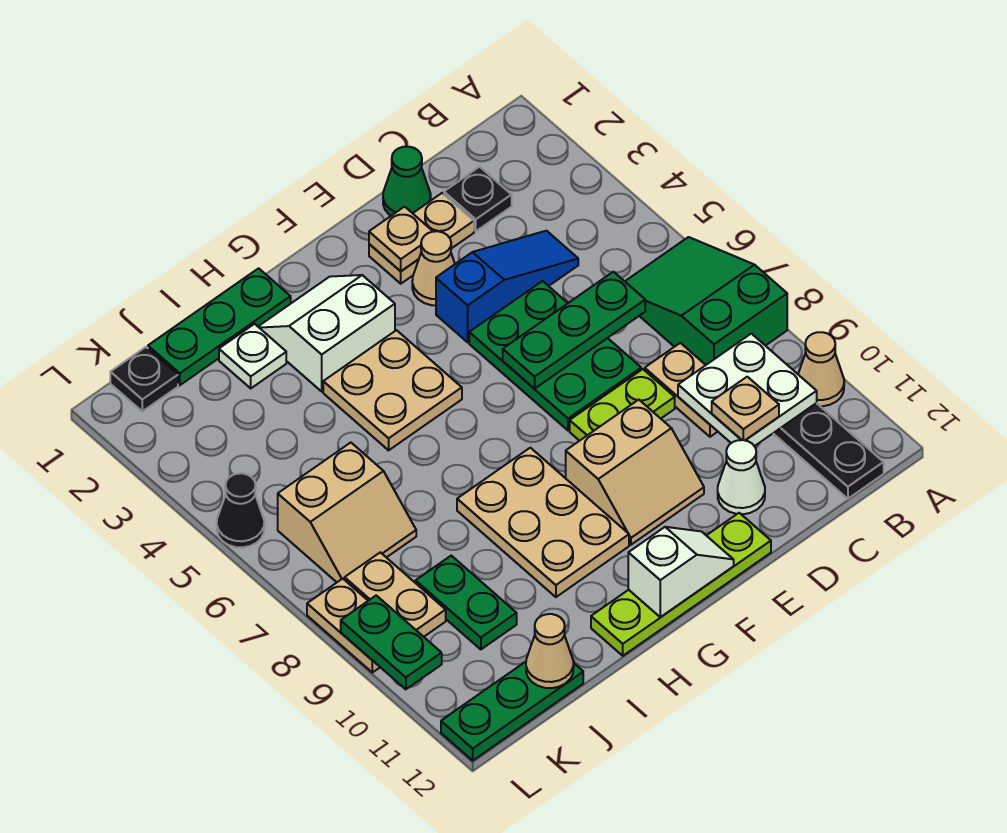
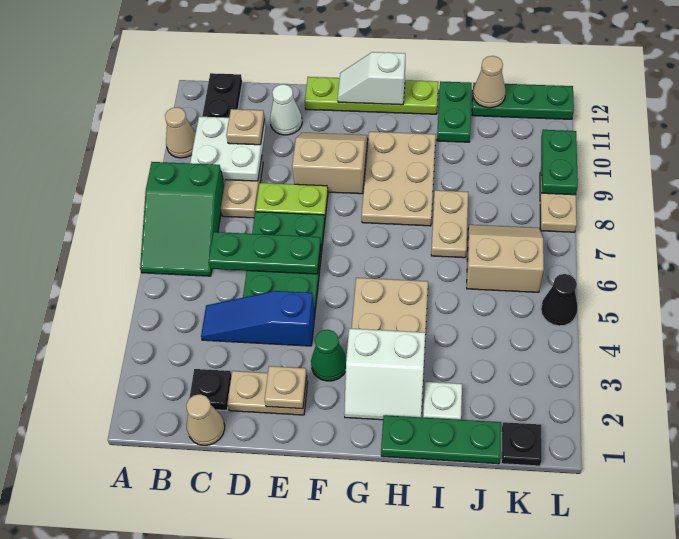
green 1x1 cone [383,147,431,216] -> green 1x1 cone moved to [311,330,347,381]
tan 1x1 cone [412,231,455,305] -> tan 1x1 cone moved to [186,394,225,445]
green 1x2 plate [416,556,517,649] -> green 1x2 plate moved to [437,81,472,142]
tan 1x2 plate [345,552,446,637] -> tan 1x2 plate moved to [431,190,468,258]

